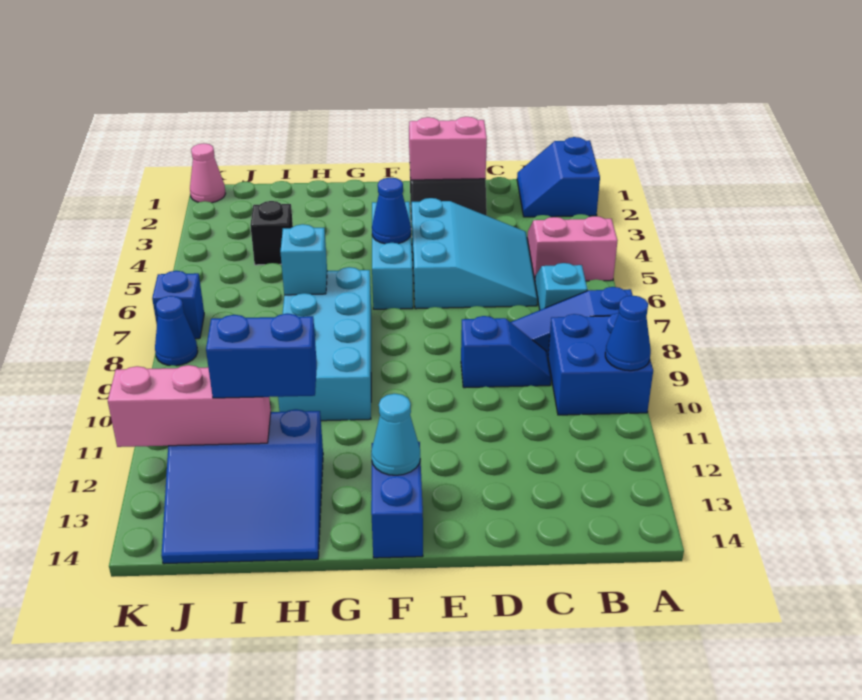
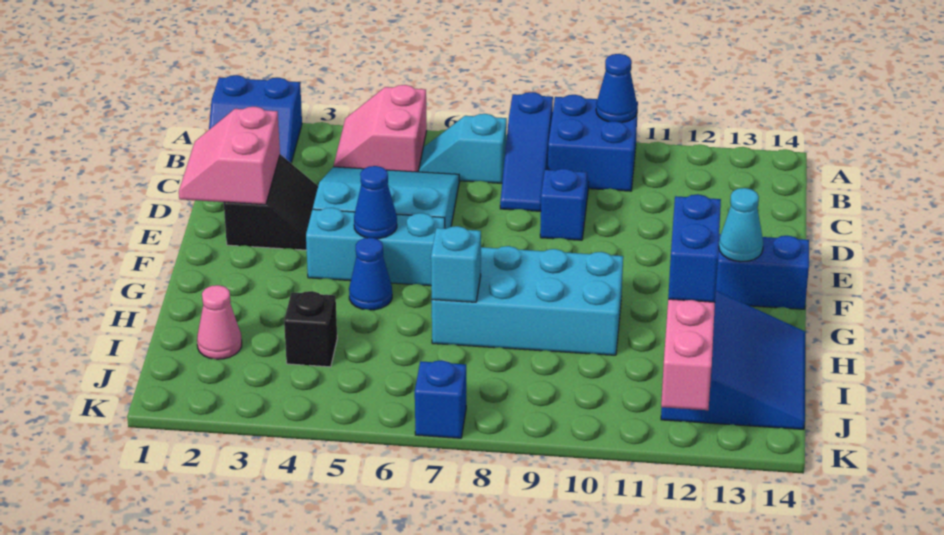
pink 1x1 cone [190,143,226,203] -> pink 1x1 cone moved to [197,285,242,359]
blue 1x1 cone [155,296,198,366] -> blue 1x1 cone moved to [349,238,392,310]

